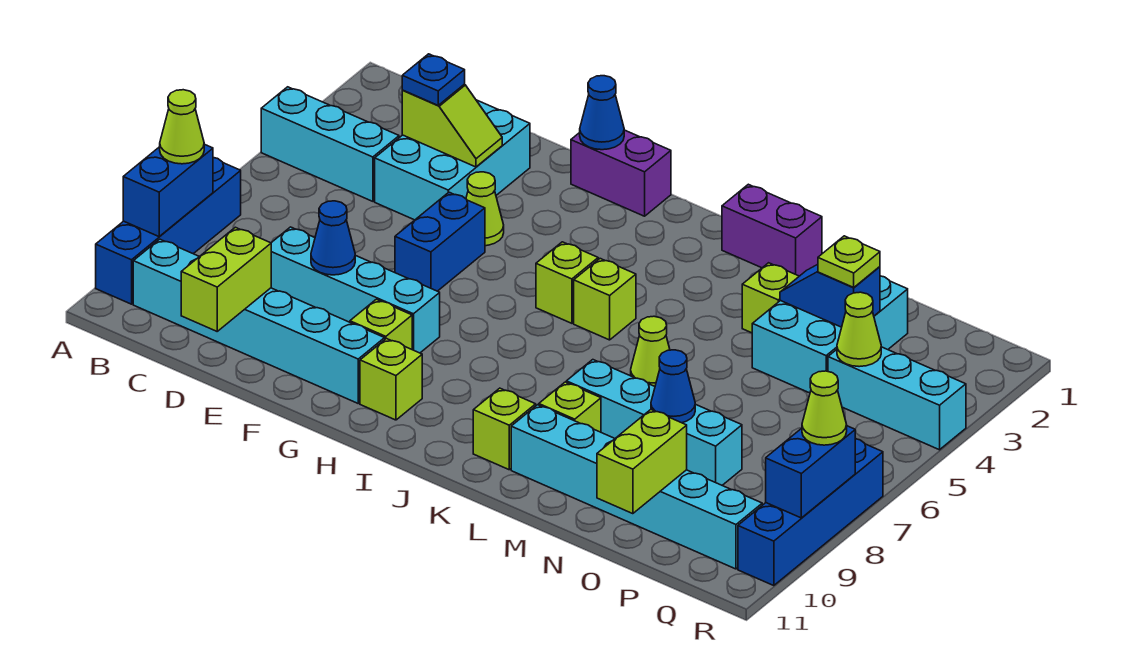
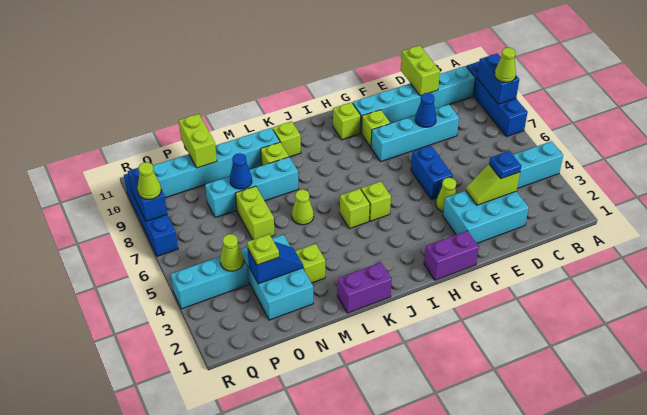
cyan 2x3 brick [375,100,530,220] -> cyan 2x3 brick turned to [443,191,529,243]
blue 1x1 cone [580,76,624,150] -> none
none -> lime 1x2 brick [235,186,275,240]

